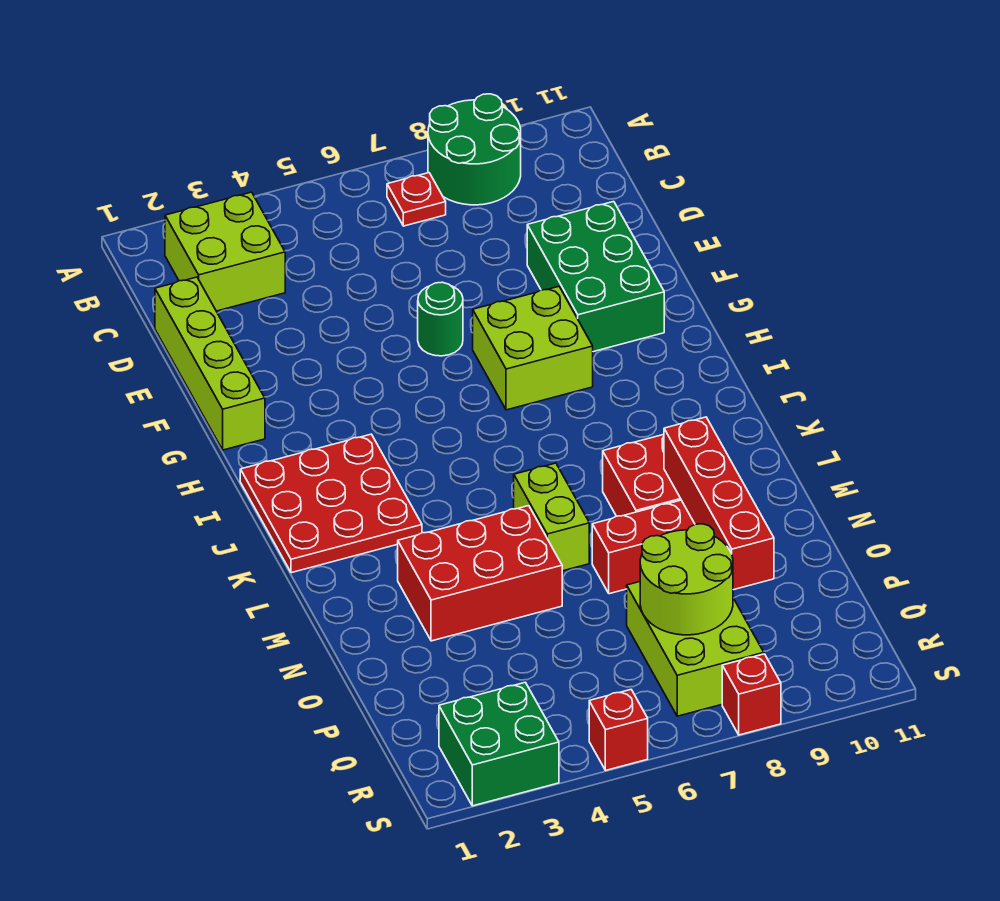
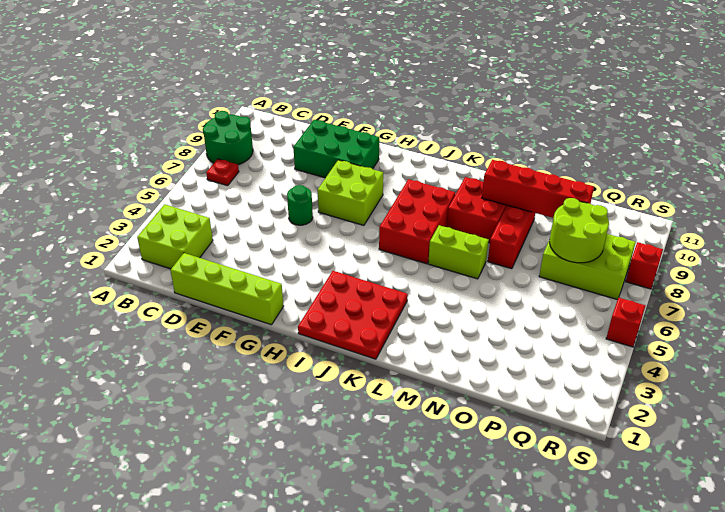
red 2x3 brick [398,506,562,641] -> red 2x3 brick moved to [379,179,455,264]
green 2x2 brick [439,682,559,806] -> none

